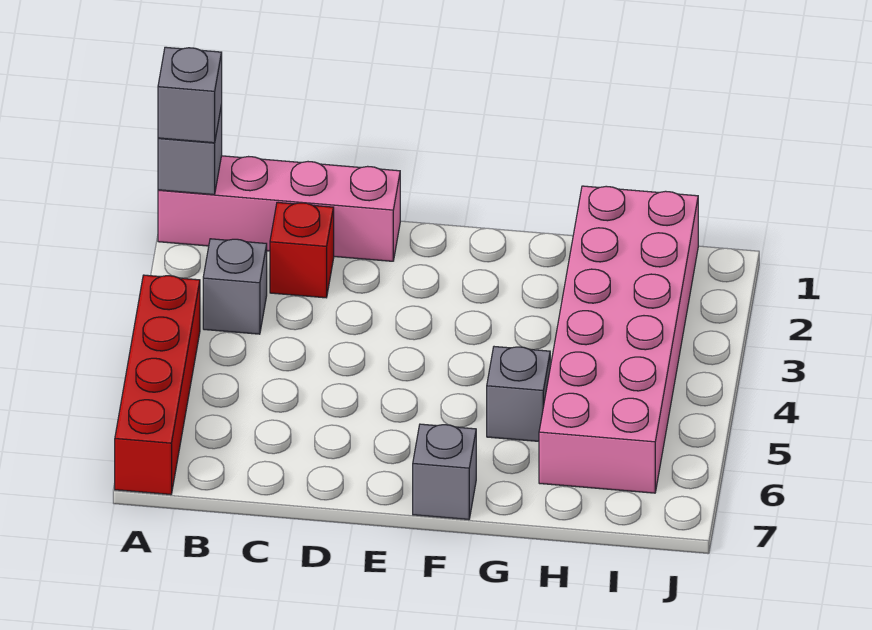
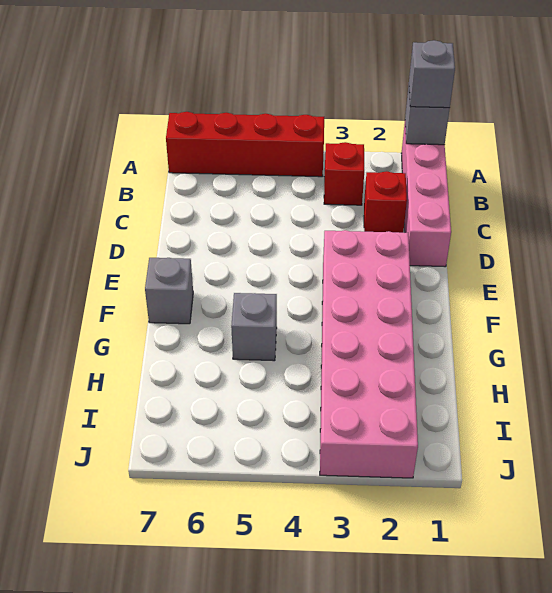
grey 1x1 brick [203,239,267,334] -> red 1x1 brick [324,142,364,205]
pink 2x6 brick [539,186,698,493] -> pink 2x6 brick turned to [320,230,418,478]

